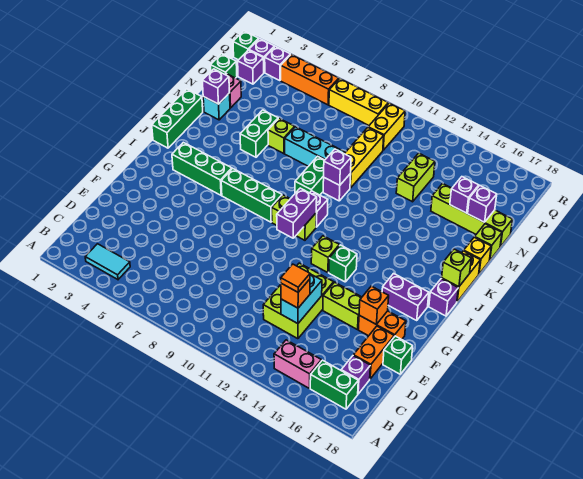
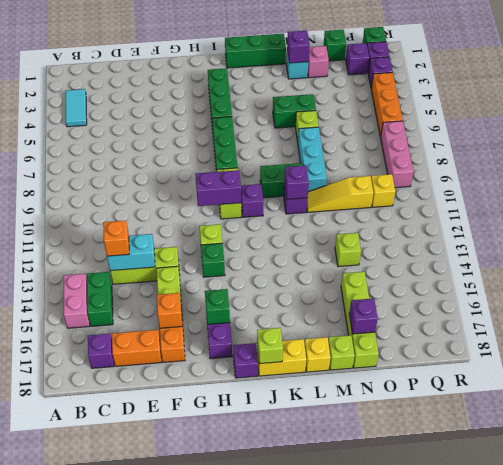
green 1x2 brick [310,360,358,409] -> green 1x2 brick moved to [87,272,113,326]
lime 2x3 brick [263,263,334,339] -> lime 1x3 brick [110,247,180,284]
orange 1x1 tile [281,264,310,292] -> none
green 1x1 brick [383,336,413,374] -> green 1x1 brick moved to [205,289,230,324]
yellow 1x3 brick [345,128,384,188] -> yellow 1x3 slope [307,176,373,212]
lime 1x2 brick [396,153,435,202] -> lime 1x1 brick [335,233,361,267]
purple 1x1 brick [450,177,479,213] -> none
yellow 1x2 brick [368,103,405,150] -> yellow 1x1 brick [371,174,395,207]
yellow 1x3 brick [329,79,388,125] -> pink 1x3 brick [380,121,413,188]

